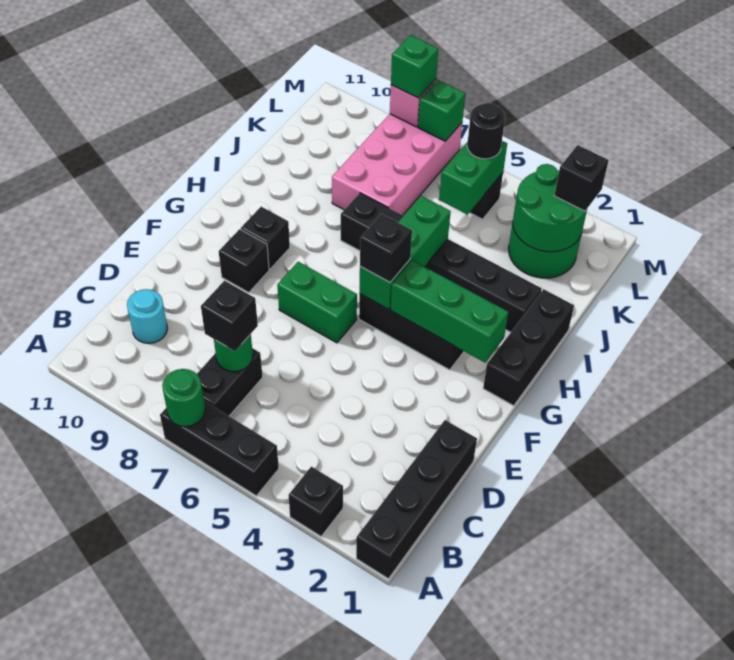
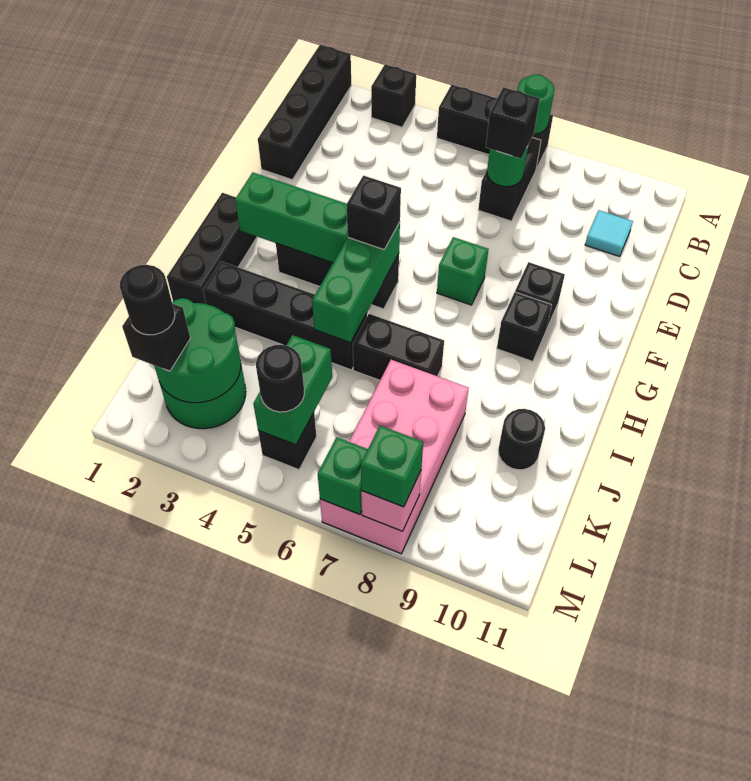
cyan 1x1 round brick [127,289,168,343] -> cyan 1x1 tile [585,210,633,256]
green 1x2 brick [277,262,357,343] -> green 1x1 brick [437,237,488,305]
none -> black 1x1 round brick [498,409,545,470]
none -> black 1x1 round brick [120,265,175,335]

